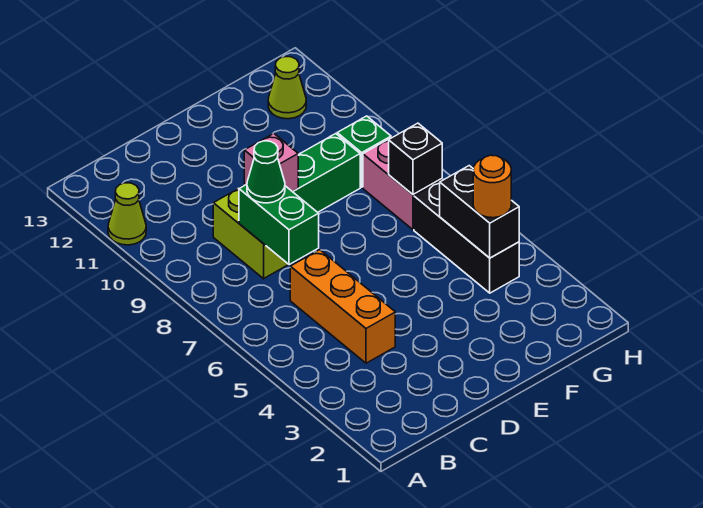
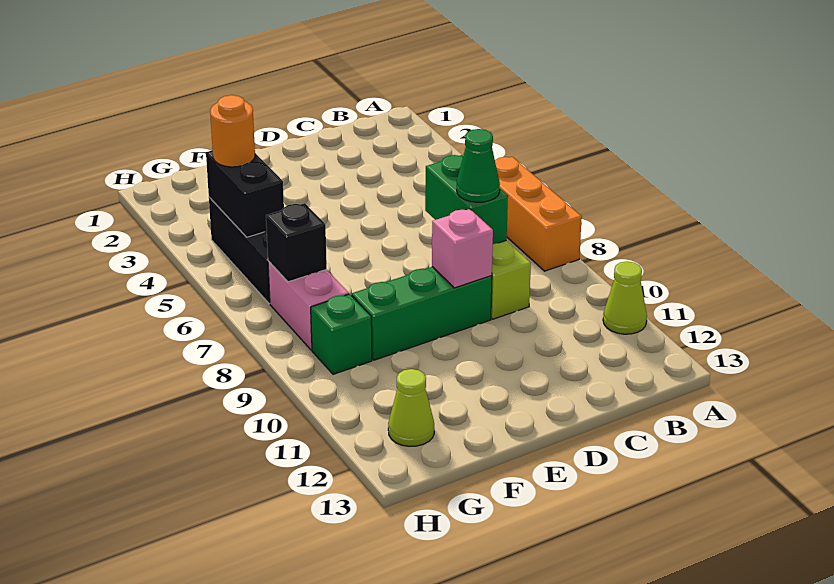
orange 1x3 brick [290,250,395,363] -> orange 1x3 brick moved to [495,157,582,271]

